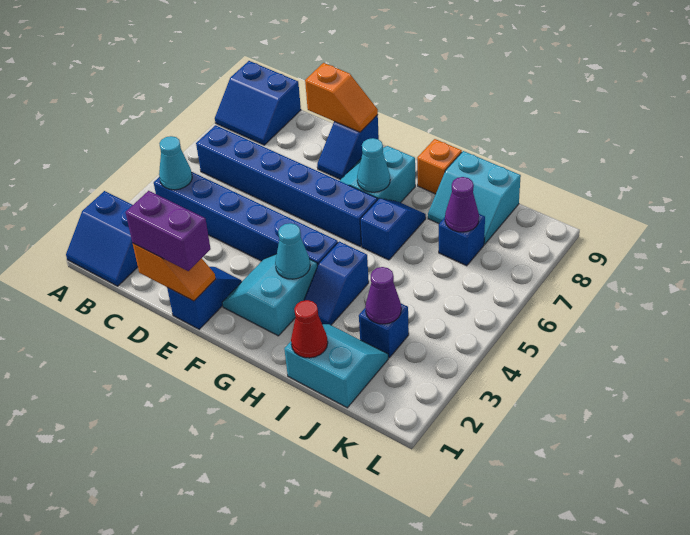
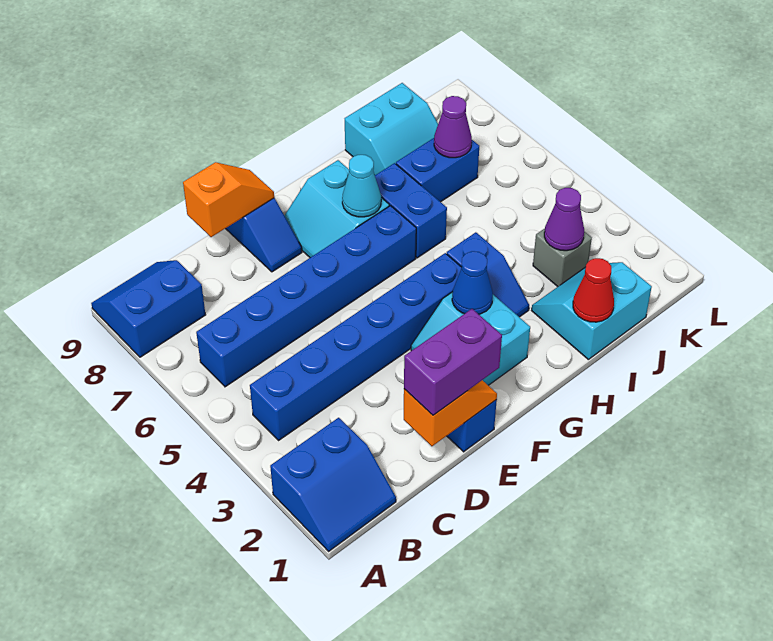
blue 2x2 slope [215,61,301,145] -> blue 2x2 slope turned to [91,260,205,357]
cyan 1x1 cone [159,136,192,190] -> none
cyan 1x1 cone [275,223,310,279] -> blue 1x1 cone [452,251,493,314]
blue 1x2 slope [360,198,426,260] -> blue 1x2 brick [375,163,447,258]
orange 1x1 brick [417,139,462,194] -> none
blue 1x1 brick [359,304,409,358] -> grey 1x1 brick [533,229,592,287]
blue 1x1 brick [439,214,485,266] -> blue 1x2 brick [396,138,479,202]

